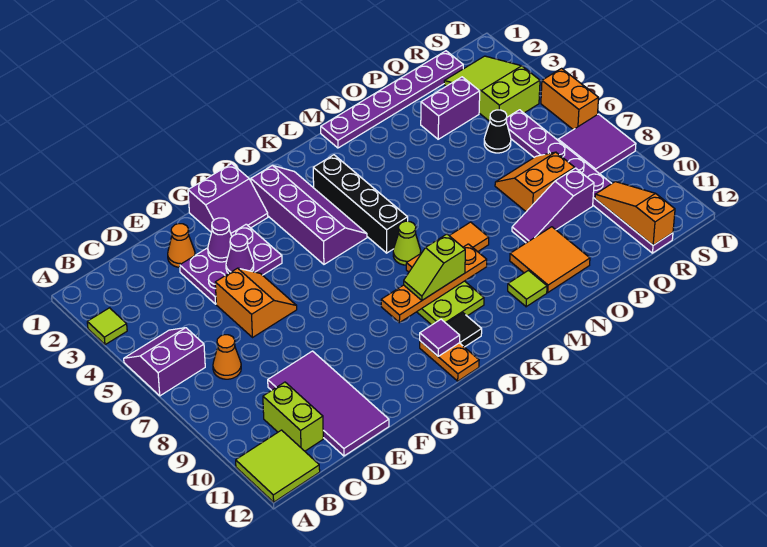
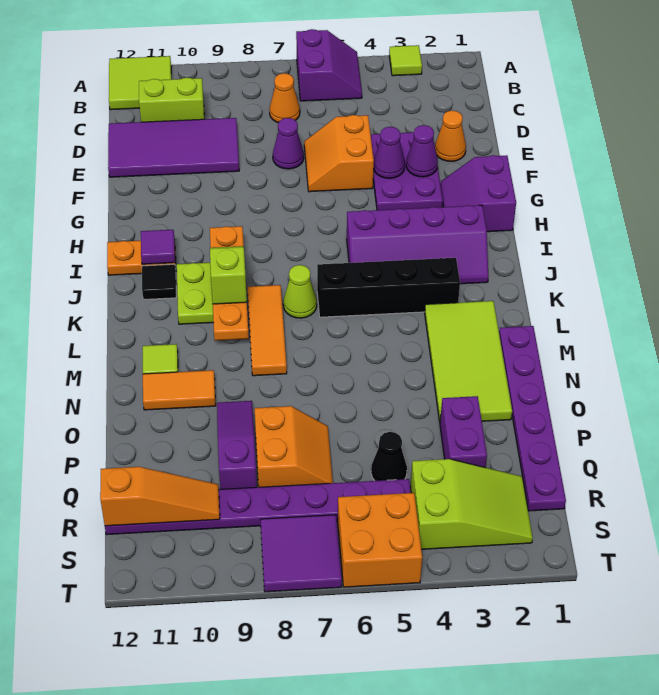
orange 2x2 slope [215,268,297,338] -> orange 2x2 slope turned to [304,115,374,192]
none -> purple 1x1 cone [273,118,304,169]
none -> lime 2x4 tile [425,301,512,422]
orange 2x2 tile [510,227,590,292] -> orange 1x2 tile [143,370,216,410]
orange 1x2 brick [541,68,598,130] -> orange 2x2 brick [338,493,422,587]

